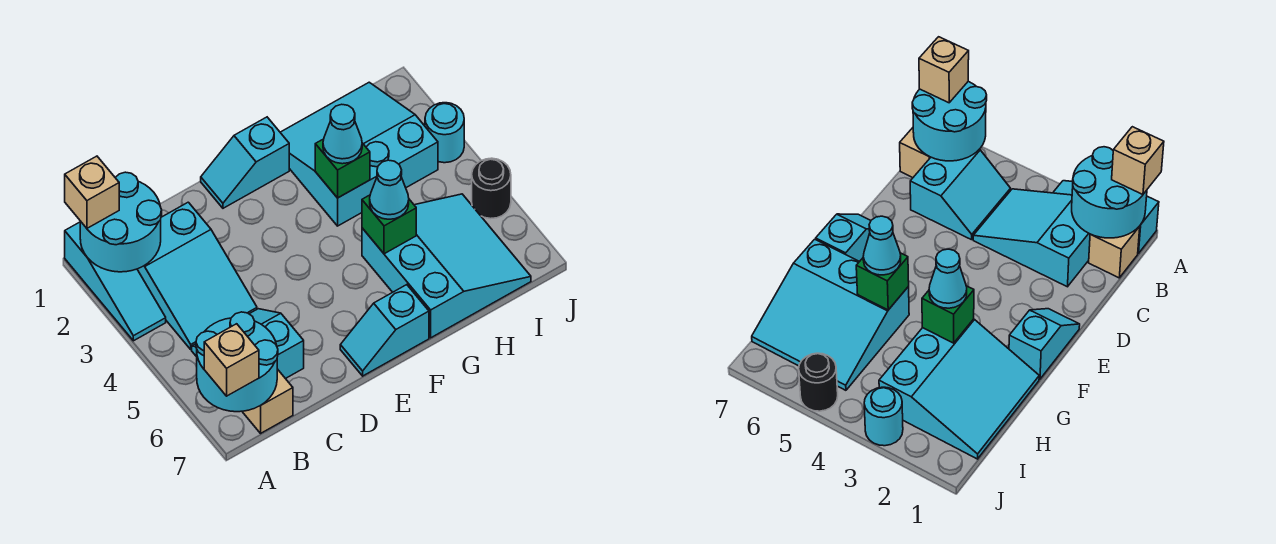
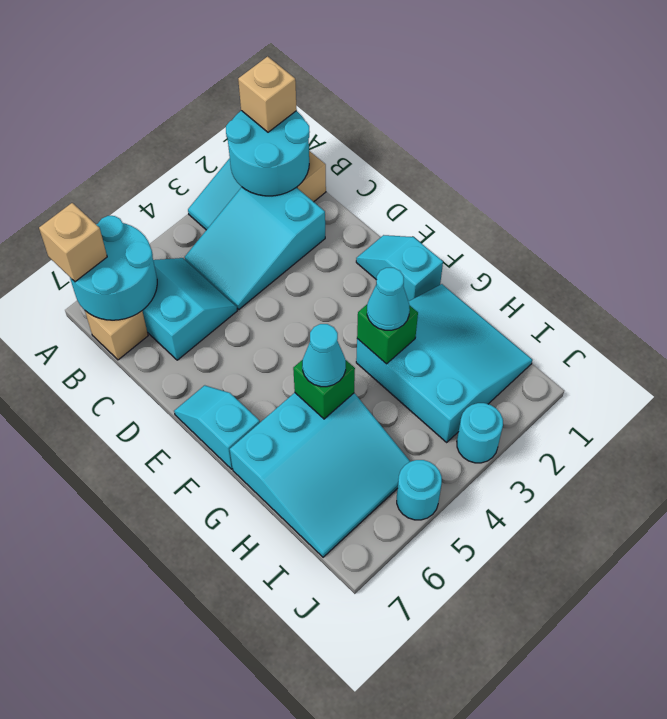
black 1x1 round brick [472,158,511,219] -> cyan 1x1 round brick [397,460,442,520]

